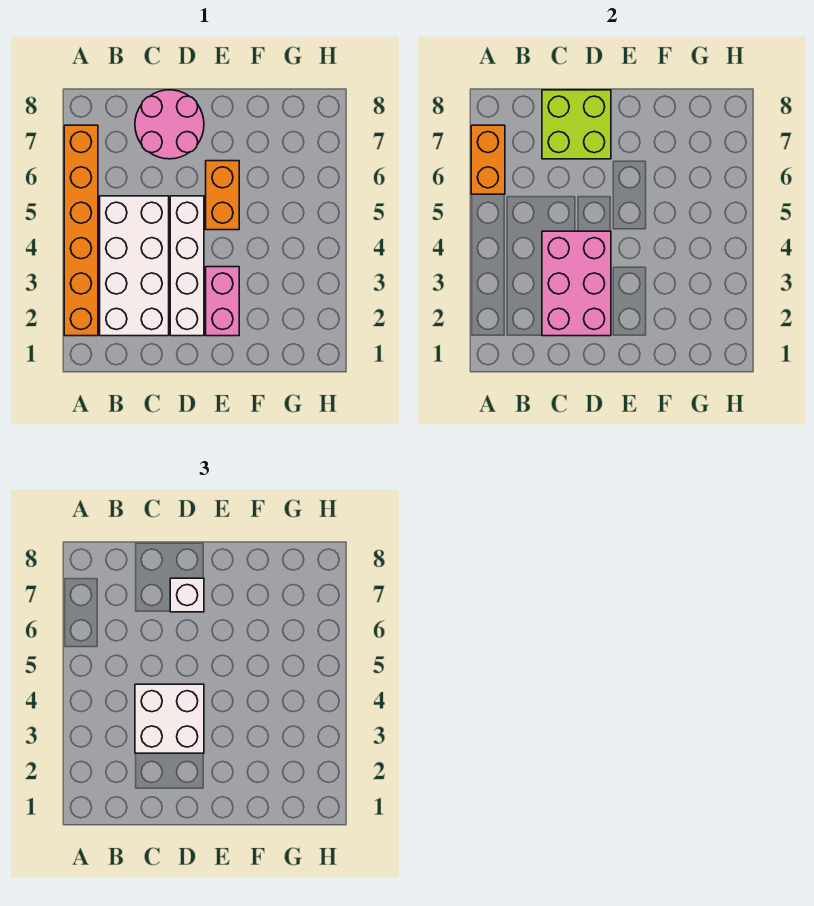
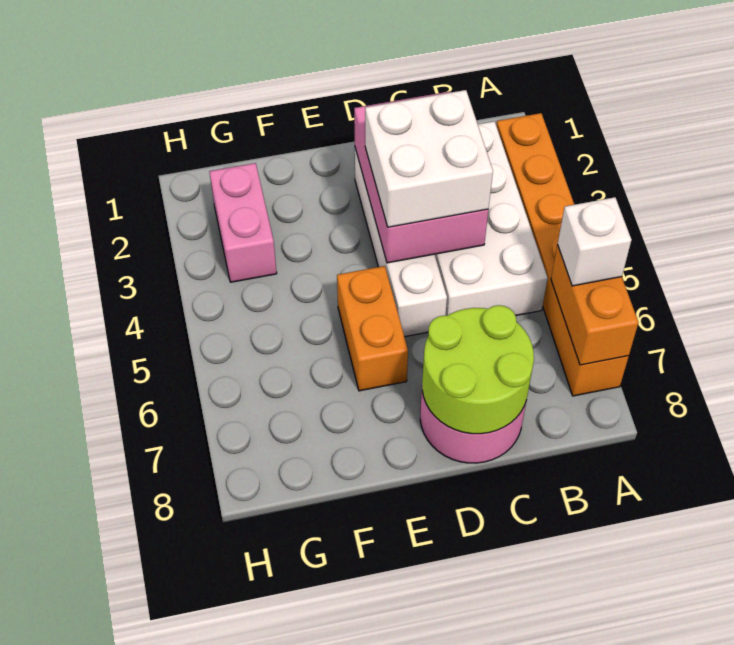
lime 2x2 brick [542,90,611,159] -> lime 2x2 round brick [422,305,534,434]
white 1x1 brick [170,578,204,612] -> white 1x1 brick moved to [558,197,632,286]
pink 1x2 brick [206,267,239,336] -> pink 1x2 brick moved to [209,163,277,282]

